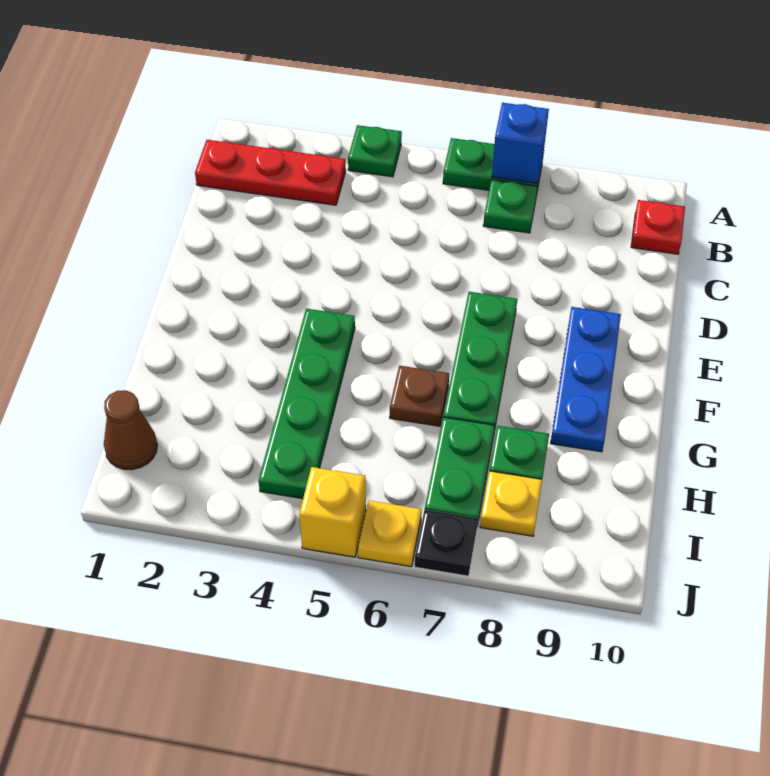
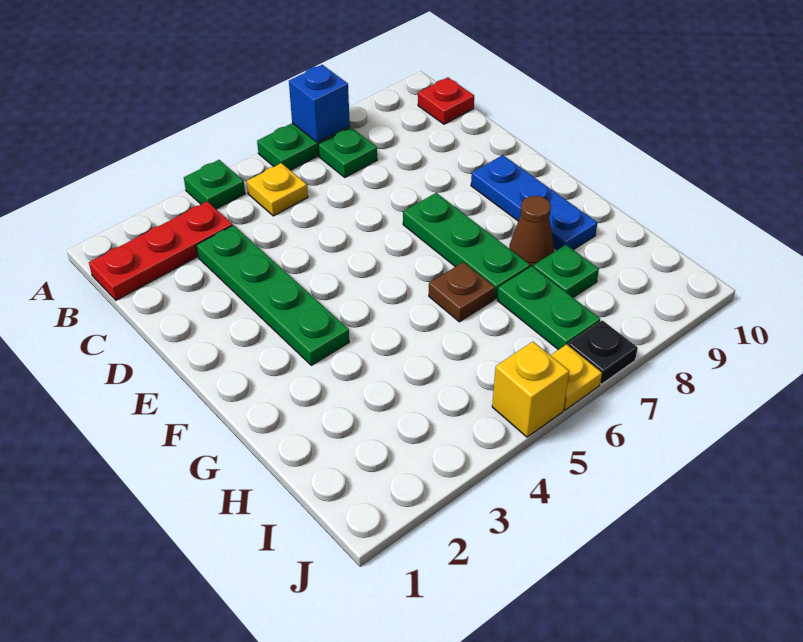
green 1x4 plate [258,309,355,499] -> green 1x4 plate moved to [196,225,349,365]
brown 1x1 cone [104,390,157,470] -> brown 1x1 cone moved to [509,196,554,267]
yellow 1x1 plate [480,471,542,536] -> yellow 1x1 plate moved to [247,163,308,216]

